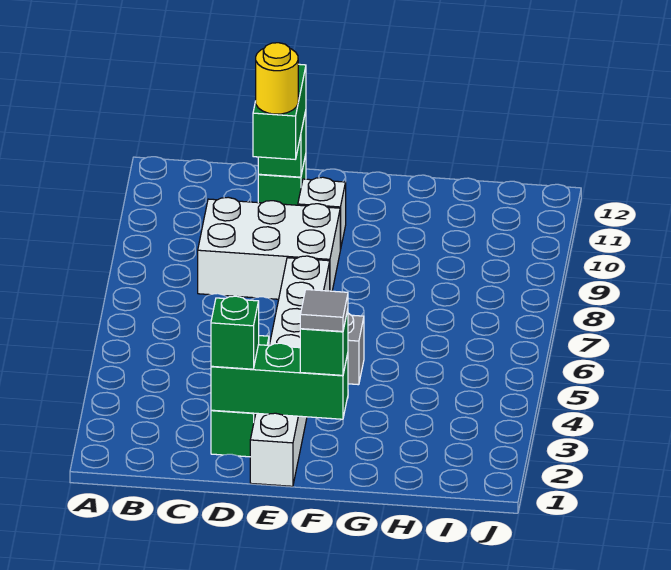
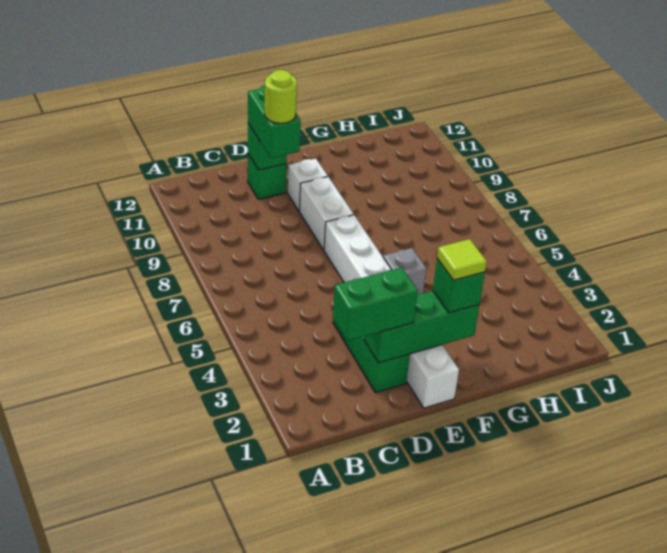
white 2x3 brick [198,197,340,299] -> white 1x2 brick [299,177,354,250]
green 1x1 brick [211,296,259,369] -> green 1x2 brick [333,268,418,341]
yellow 1x1 round brick [256,43,298,114] -> lime 1x1 round brick [265,70,297,123]
grey 1x1 tile [300,290,348,332] -> lime 1x1 tile [437,239,487,280]

